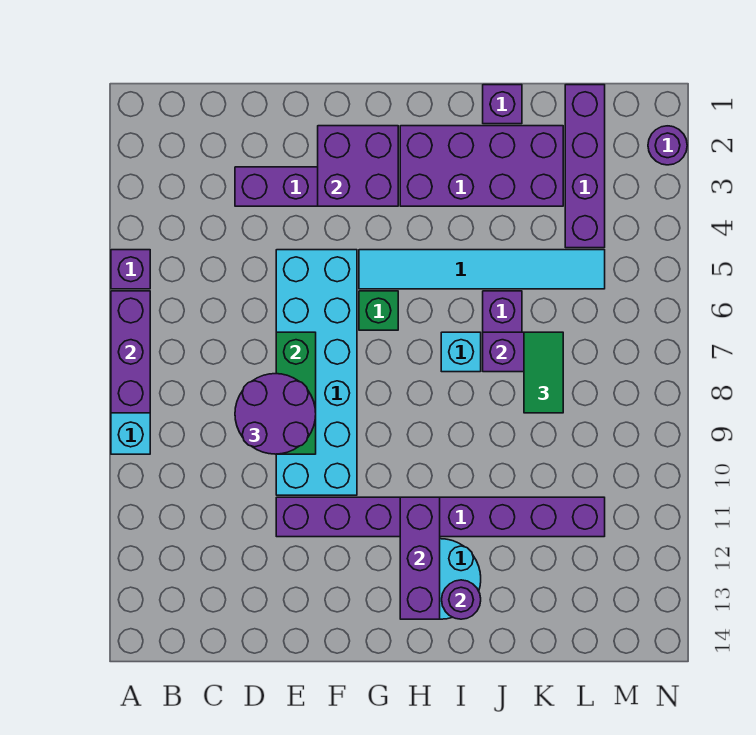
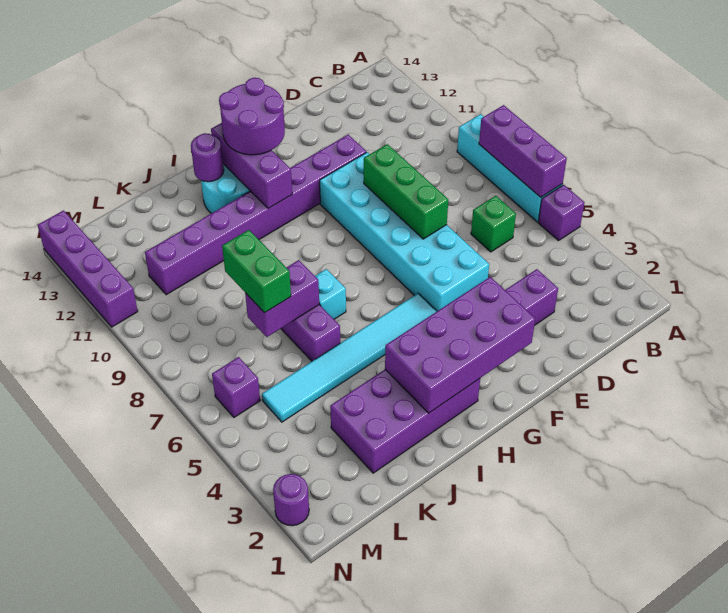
purple 2x2 round brick [235,374,316,454] -> purple 2x2 round brick moved to [219,78,285,155]
purple 2x2 brick [318,126,398,206] -> purple 2x4 brick [385,277,535,413]
green 1x1 brick [359,291,398,330] -> green 1x1 brick moved to [471,196,516,252]
purple 1x1 brick [483,85,522,124] -> purple 1x1 brick moved to [212,357,260,417]
green 1x2 tile [524,332,563,413] -> green 1x2 brick [222,230,291,313]
purple 1x4 brick [565,85,605,248] -> purple 1x4 brick moved to [38,211,138,327]

